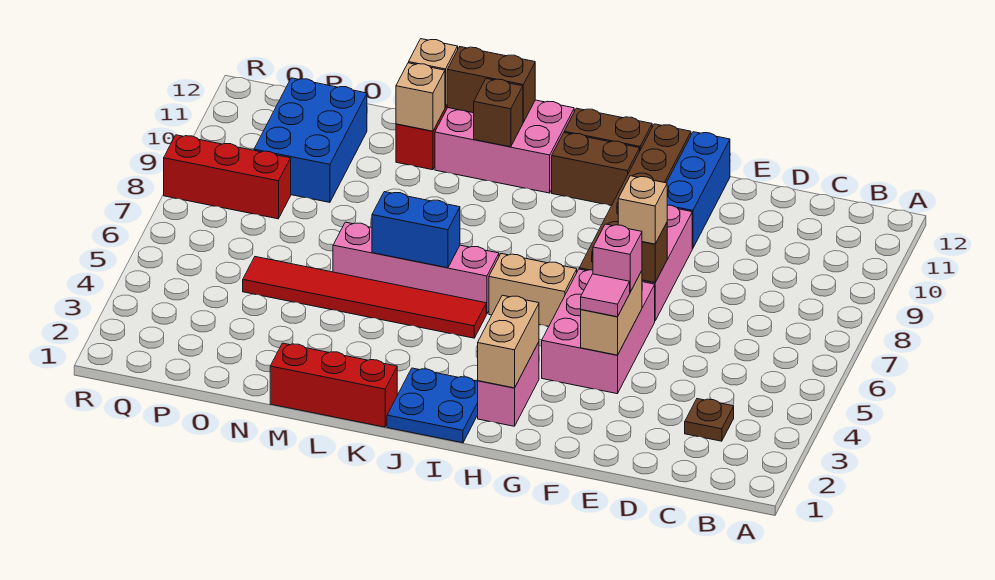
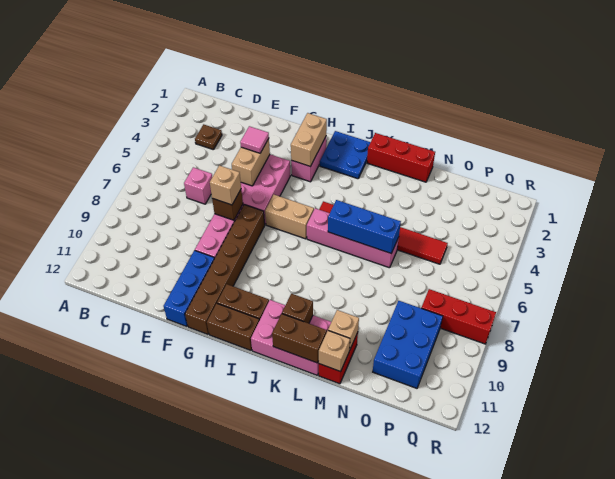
pink 1x1 brick [593,224,642,292] -> pink 1x1 brick moved to [184,167,212,204]
blue 1x2 brick [372,192,460,268] -> blue 1x3 brick [328,200,401,253]

